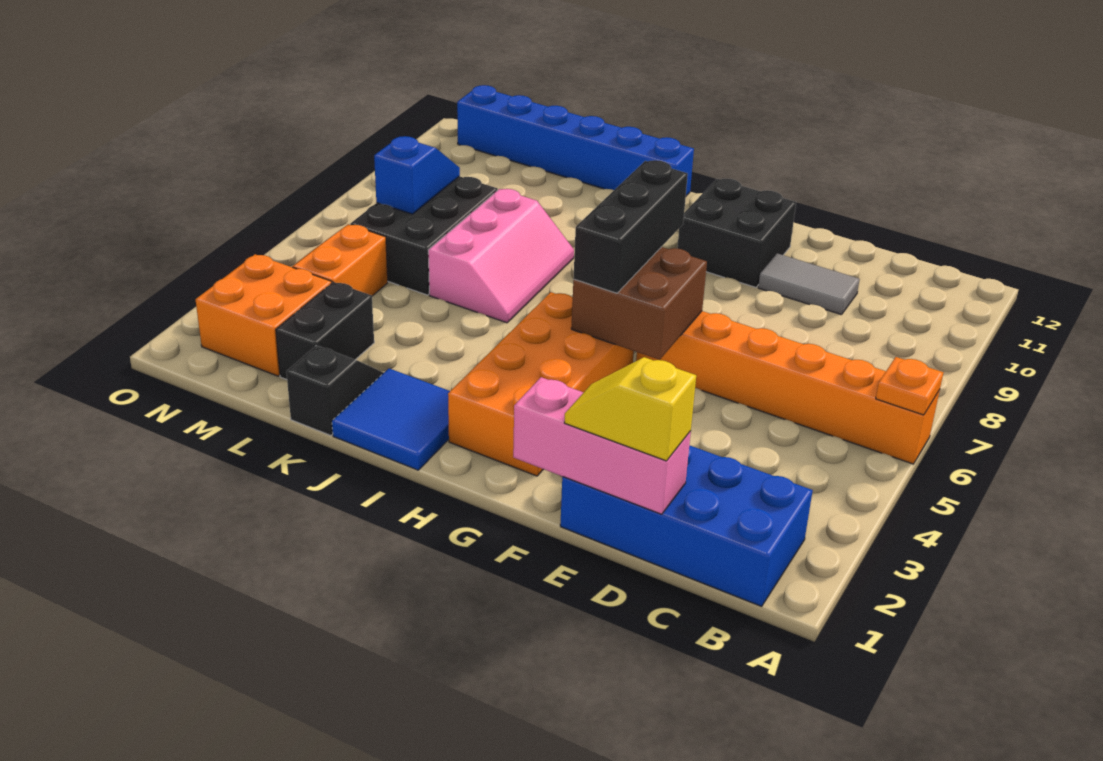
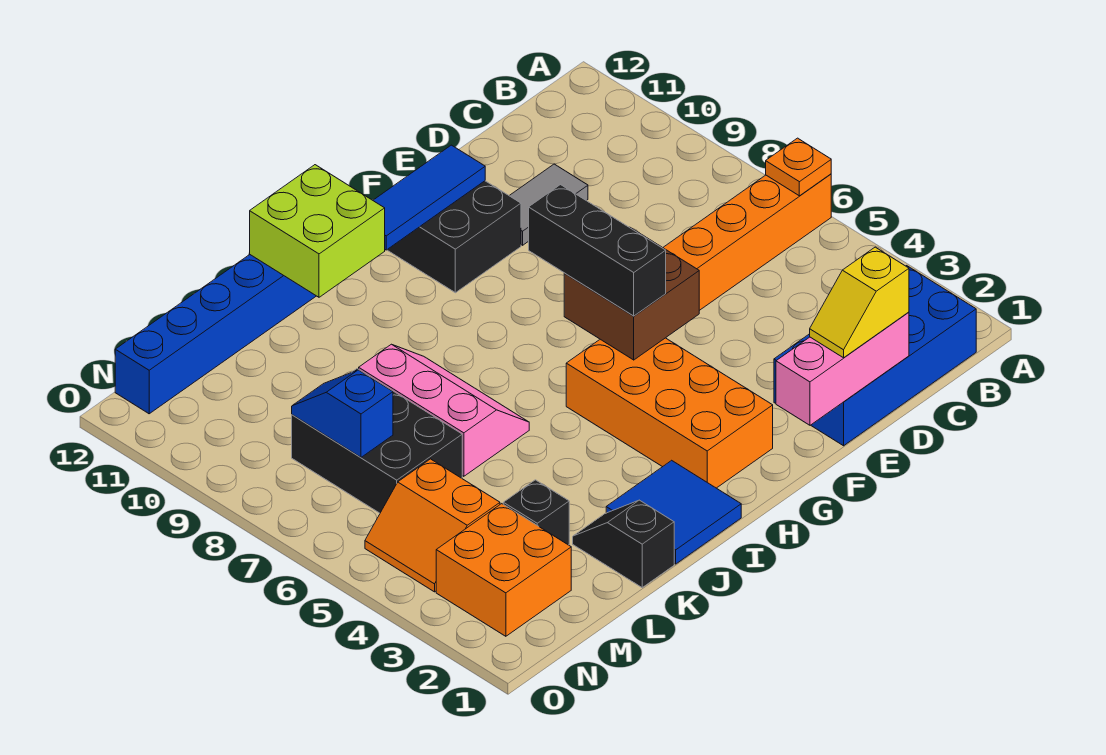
none -> blue 1x3 tile [373,145,485,250]
none -> lime 2x2 brick [250,165,385,297]
black 1x2 brick [276,282,374,380] -> black 1x1 brick [503,480,569,545]

